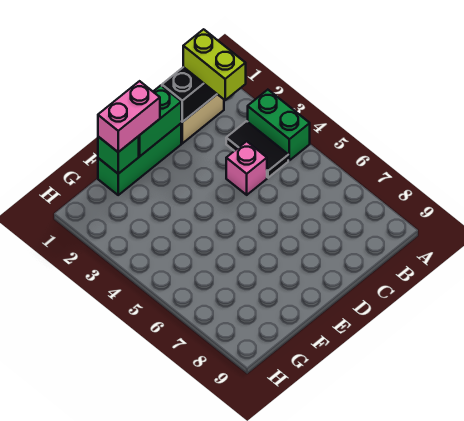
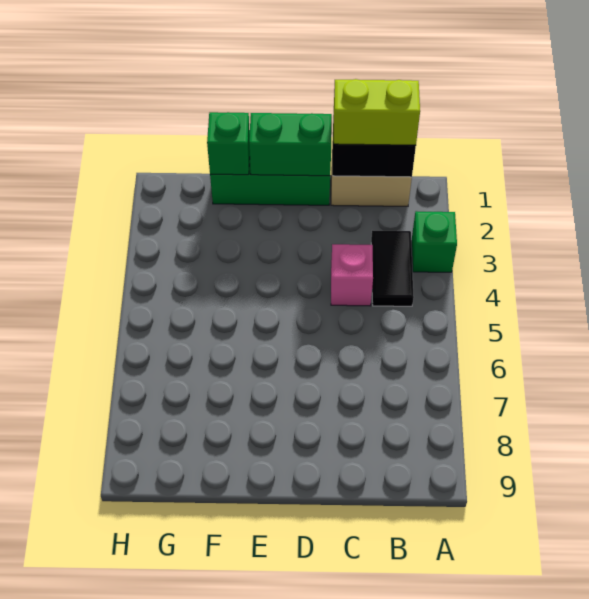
green 1x2 brick [248,90,310,160] -> green 1x1 brick [412,211,457,272]
lime 1x2 brick [183,29,246,100] -> lime 1x2 brick turned to [334,79,420,145]
pink 1x2 brick [98,81,160,152] -> none

